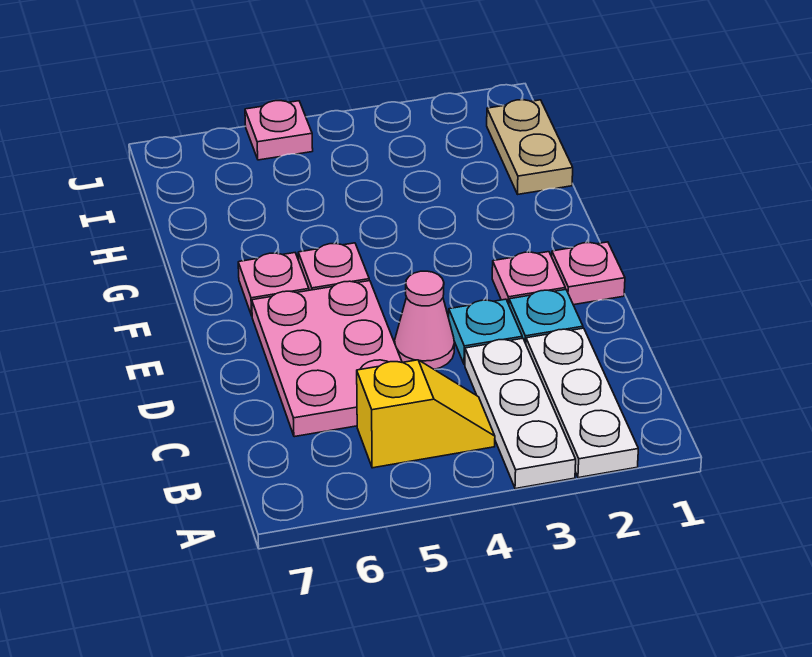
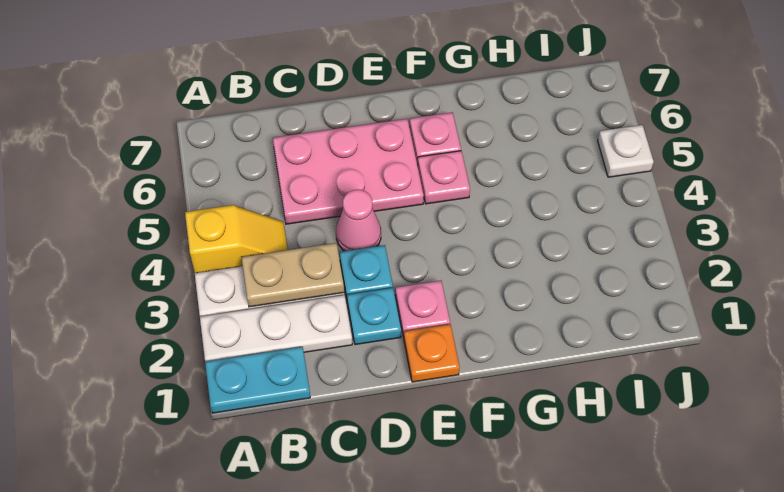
none -> cyan 1x2 plate [205,347,310,413]
yellow 1x2 slope [357,360,495,468] -> yellow 1x2 slope turned to [185,205,288,273]
pink 1x1 plate [552,242,625,305] -> orange 1x1 plate [404,324,460,382]
tan 1x2 plate [487,100,573,194] -> tan 1x2 plate moved to [242,243,344,307]
pink 1x1 plate [245,101,313,160] -> white 1x1 plate [598,125,654,177]

